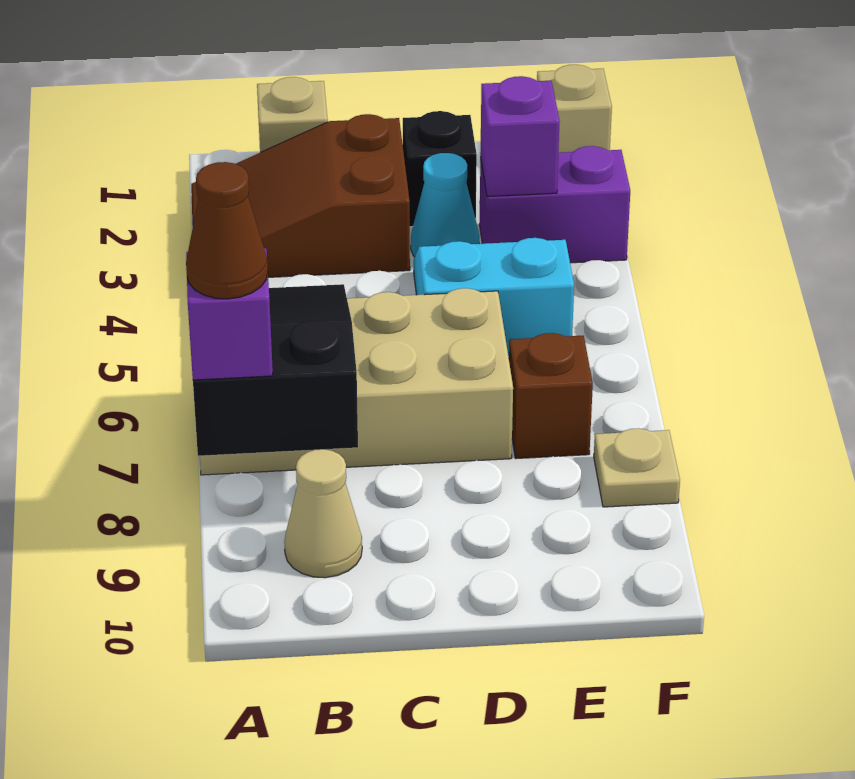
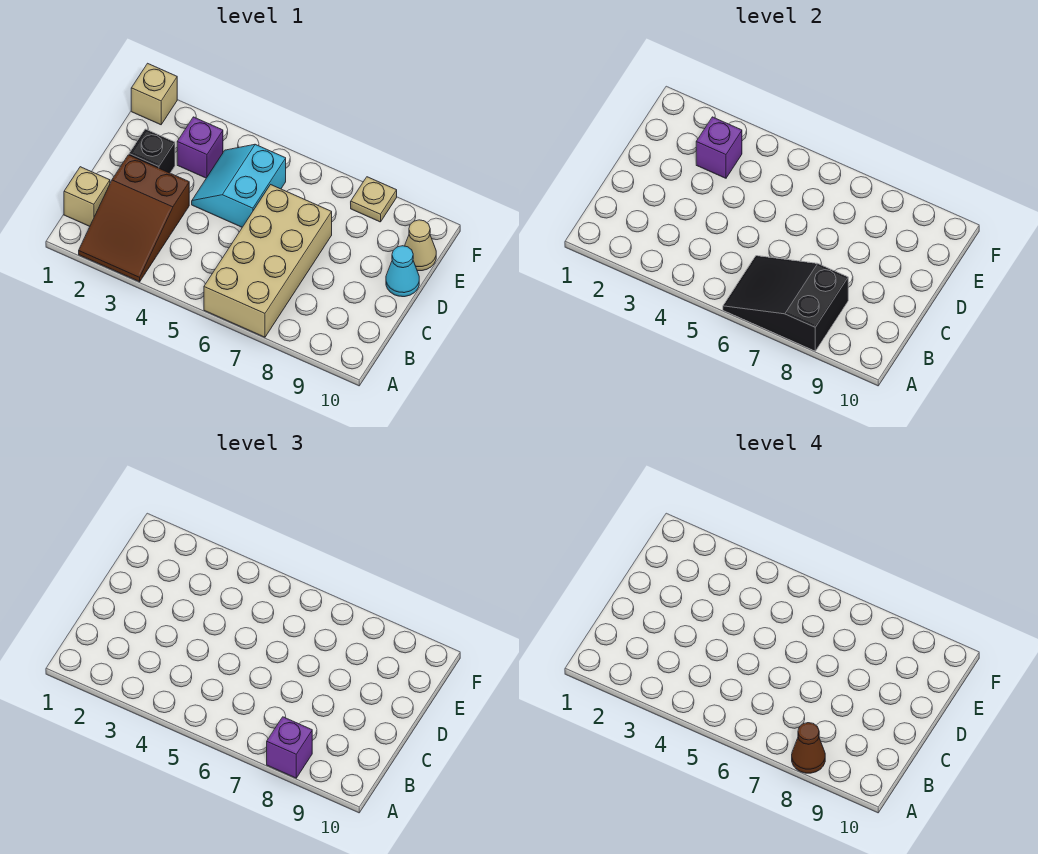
tan 1x1 cone [284,449,362,578] -> tan 1x1 cone moved to [405,220,436,271]
cyan 1x1 cone [411,153,479,257] -> cyan 1x1 cone moved to [386,246,419,297]
purple 1x2 brick [479,146,630,263] -> purple 1x1 brick [177,117,223,178]
brown 1x1 brick [509,333,593,458] -> none

